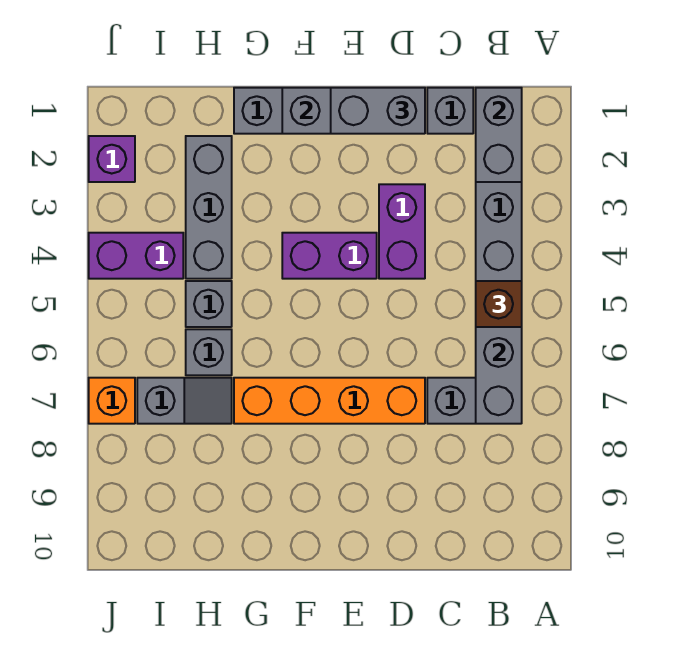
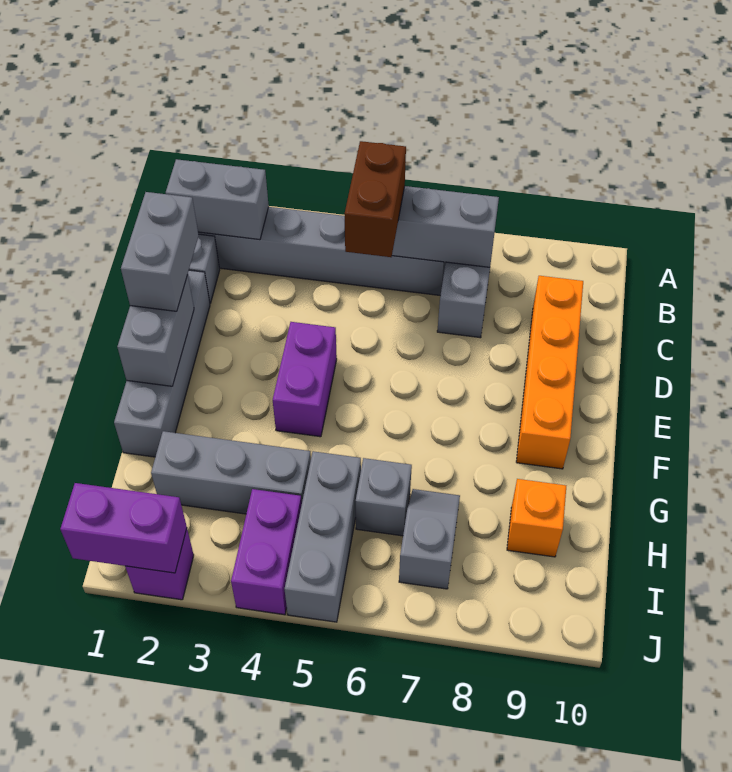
brown 1x1 brick [476,281,522,327] -> brown 1x2 brick [345,141,406,257]
purple 1x2 brick [379,184,425,279] -> purple 1x2 brick moved to [60,483,187,573]
orange 1x4 brick [234,378,425,424] -> orange 1x4 brick moved to [516,276,583,469]
grey 1x1 brick [186,281,232,327] -> grey 1x3 brick [284,451,361,622]
orange 1x1 brick [89,378,135,424] -> orange 1x1 brick moved to [507,479,566,557]

